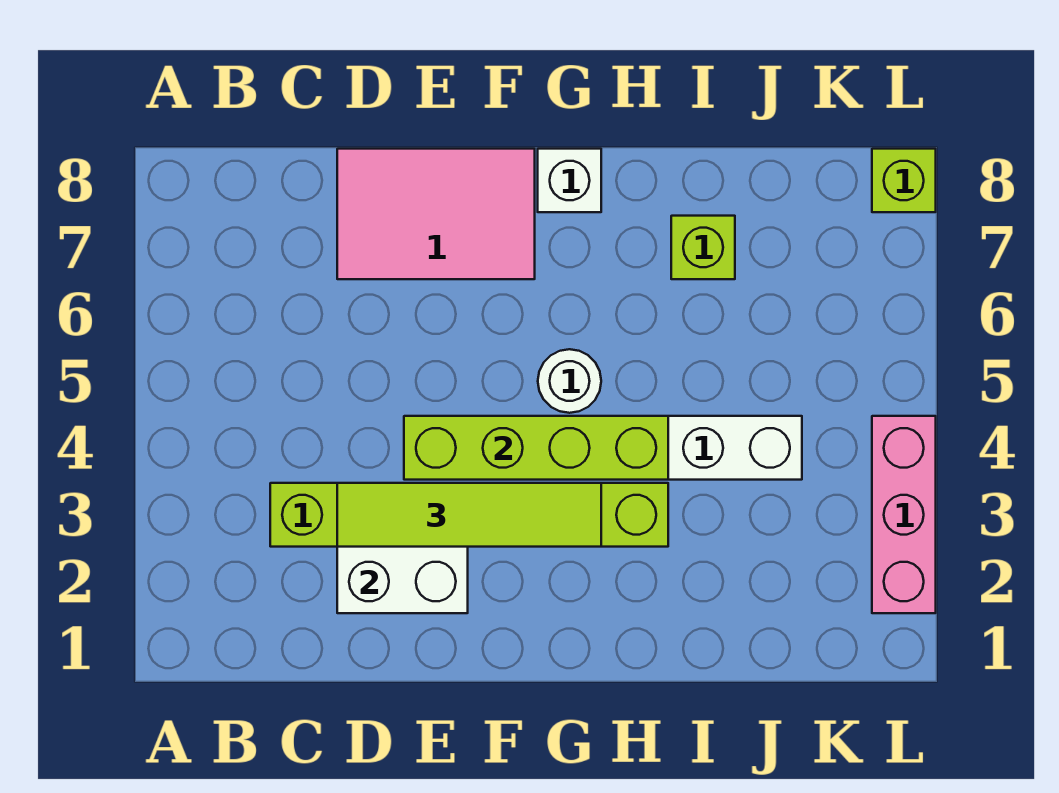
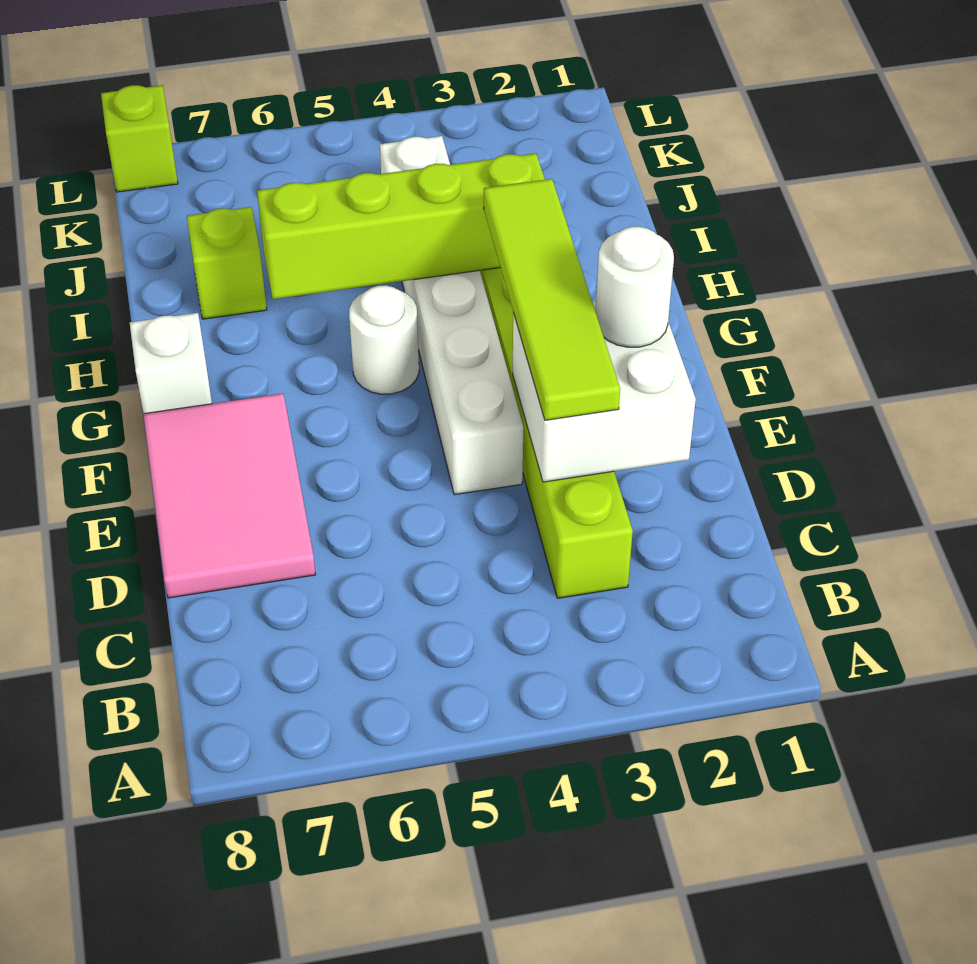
none -> white 1x1 round brick [595,227,674,347]
lime 1x4 brick [404,416,668,480] -> lime 1x4 brick turned to [257,153,545,299]
pink 1x3 brick [872,416,936,613] -> none

